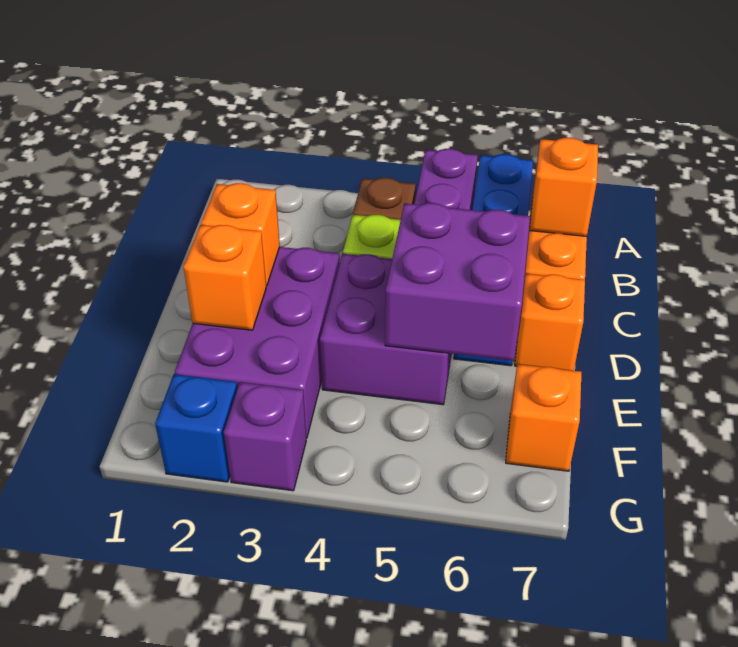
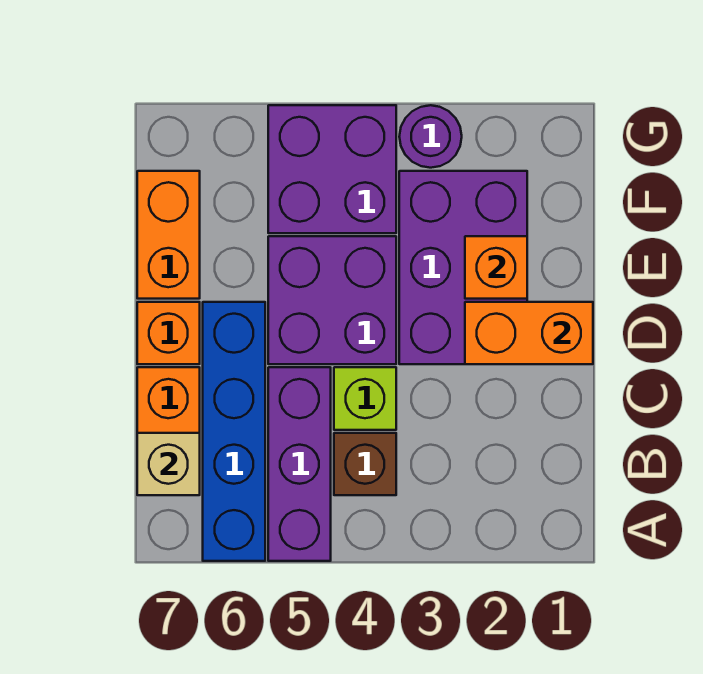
orange 1x1 brick [529,138,598,237] -> tan 1x1 brick [137,433,200,495]
orange 1x1 brick [201,183,280,286] -> orange 1x2 brick [465,302,593,364]
purple 2x2 brick [385,203,530,361] -> purple 2x2 brick moved to [268,105,396,233]
orange 1x1 brick [506,364,582,471] -> orange 1x2 brick [137,171,200,299]
blue 1x1 brick [155,374,237,482] -> none
purple 1x1 brick [224,382,306,491] -> purple 1x1 round brick [399,105,462,168]

